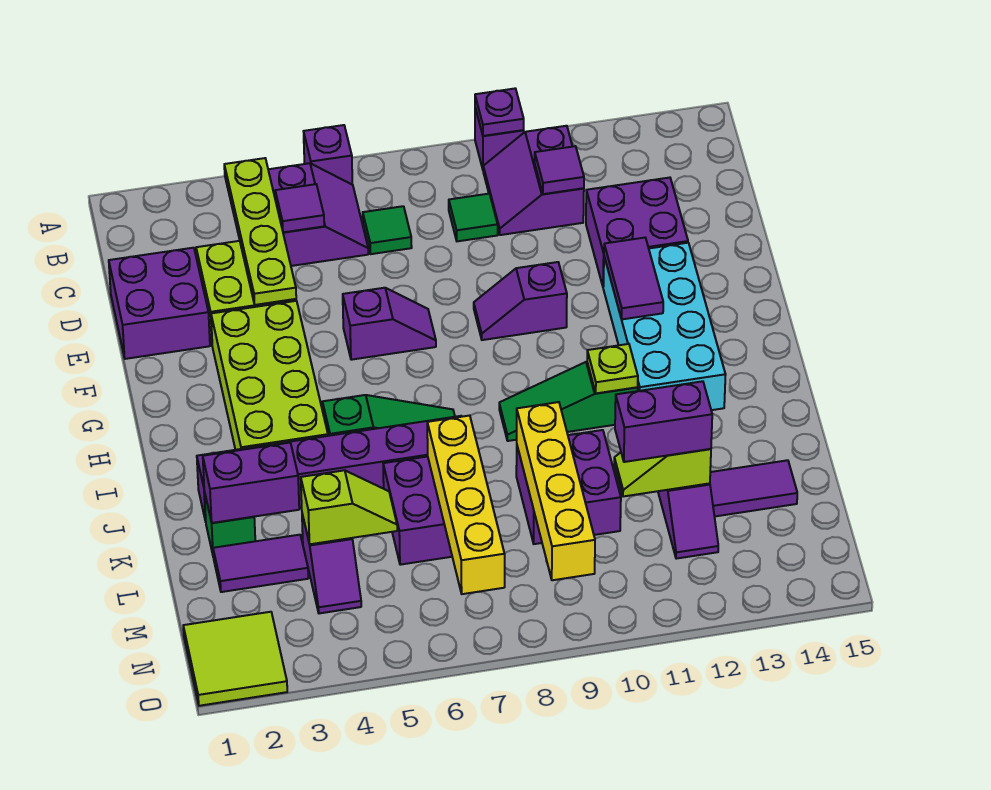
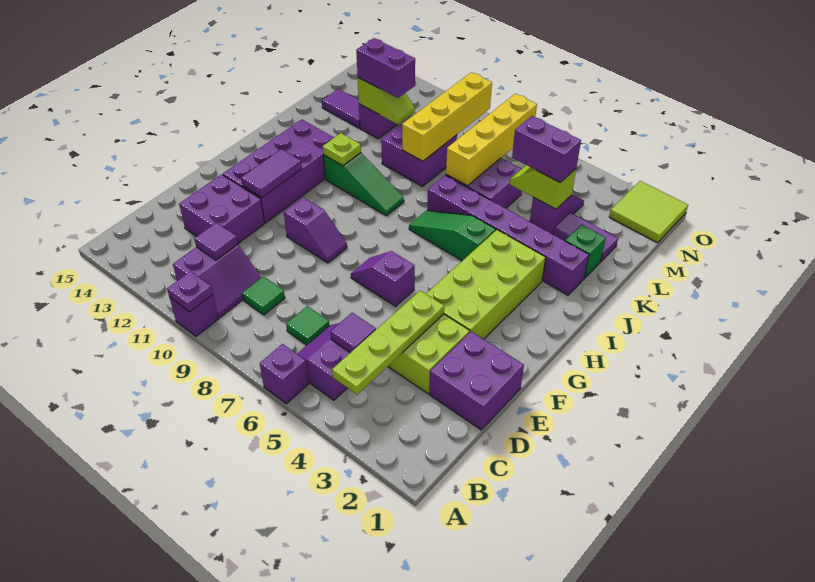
cyan 2x4 brick [603,243,726,410] -> purple 2x4 brick [223,119,334,223]
purple 1x2 brick [203,443,299,523] -> purple 1x2 brick moved to [512,116,581,183]

